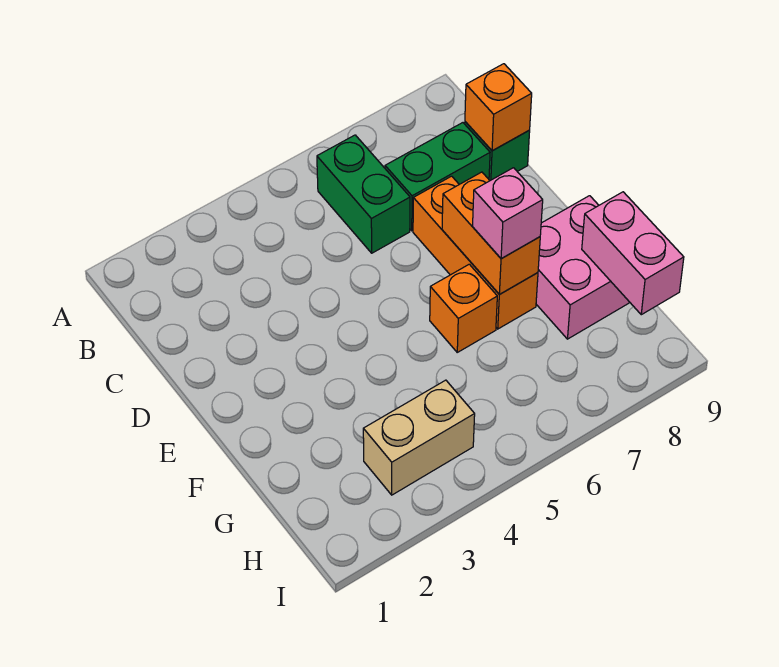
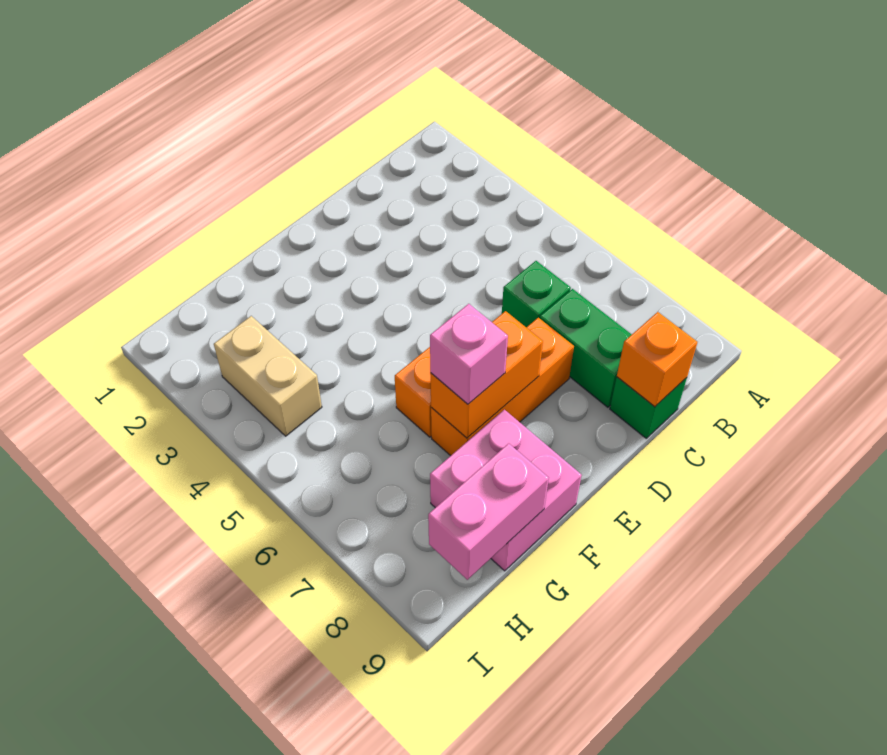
green 1x2 brick [317,135,410,253] -> green 1x1 brick [502,261,571,327]

